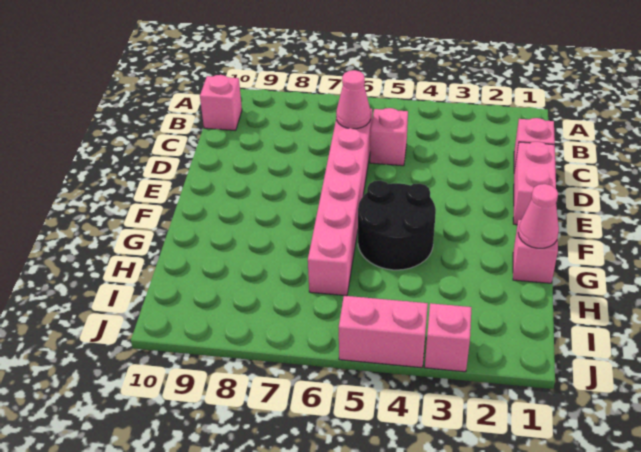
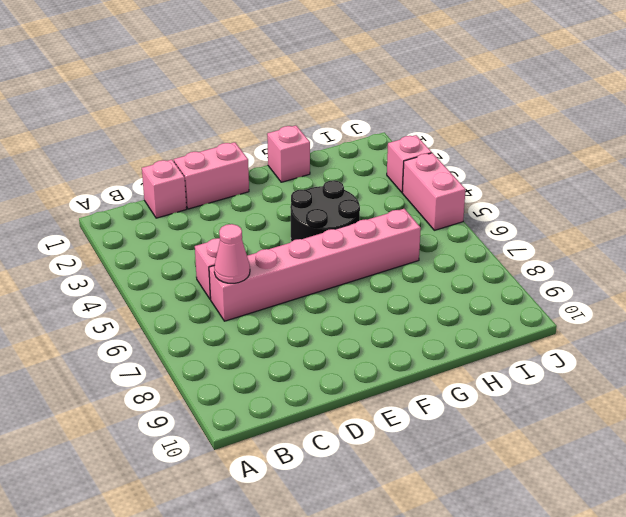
pink 1x1 brick [200,75,242,130] -> none
pink 1x1 cone [518,184,559,248] -> none

